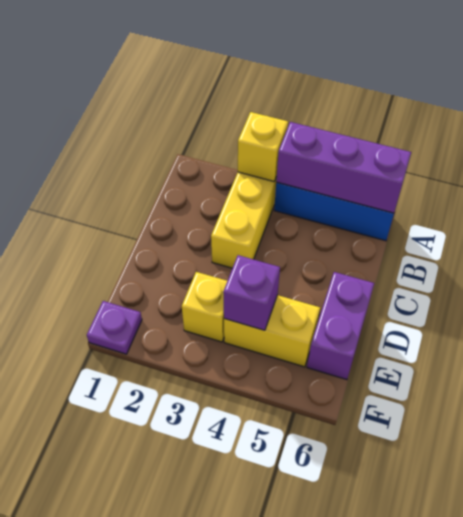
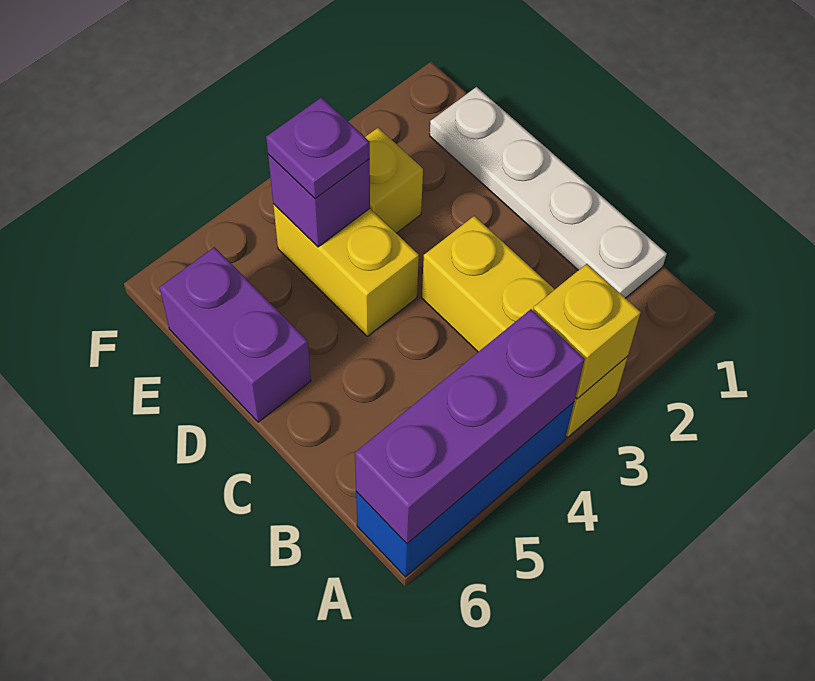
none -> white 1x4 plate [430,87,667,298]
yellow 1x2 brick [224,295,320,367] -> yellow 1x2 brick turned to [273,204,419,336]
purple 1x1 plate [87,301,142,354] -> purple 1x1 plate moved to [266,97,370,199]

